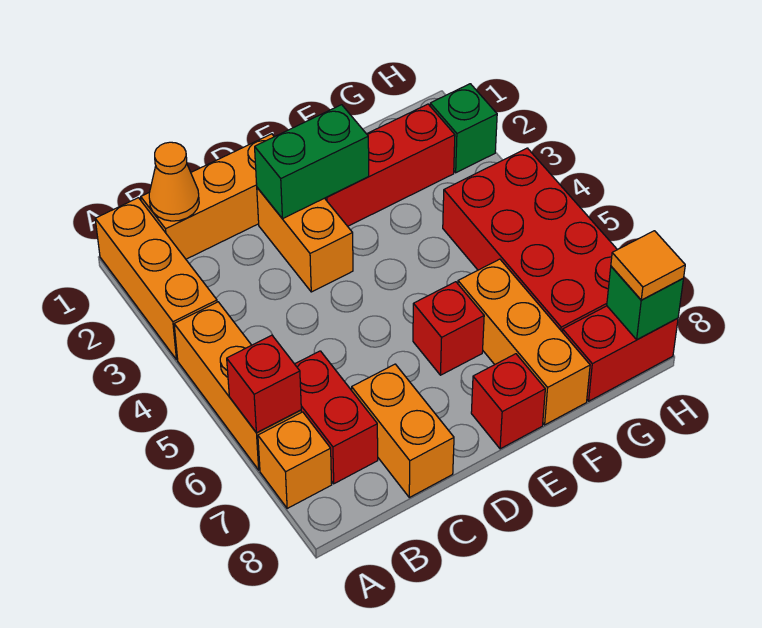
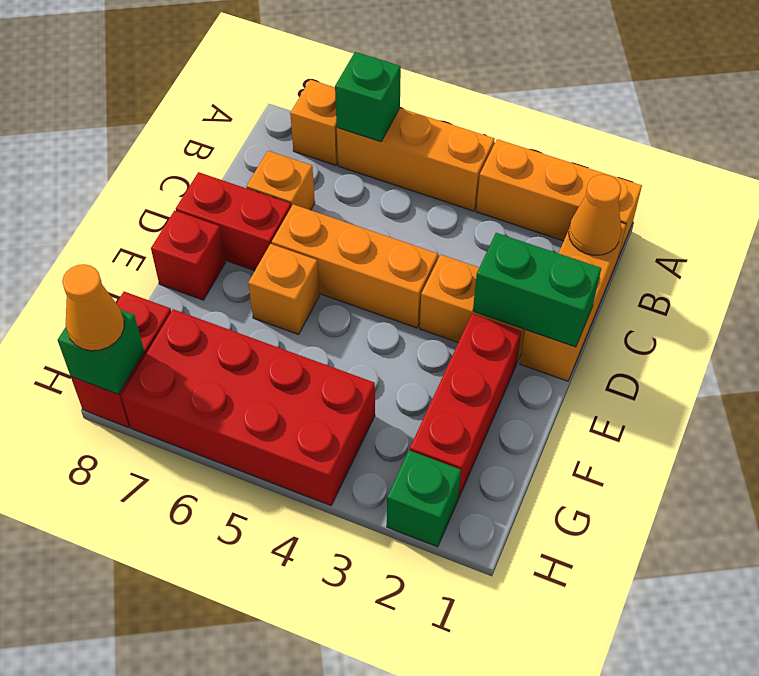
red 1x1 brick [227,335,301,433] -> green 1x1 brick [335,52,401,142]
red 1x2 brick [295,351,378,484] -> red 1x2 brick moved to [176,172,291,271]
orange 1x2 brick [352,364,454,497] -> orange 1x1 brick [246,151,315,210]
green 1x2 brick [255,105,369,219] -> green 1x2 brick turned to [473,233,601,347]
red 1x1 brick [413,282,484,375] -> orange 1x1 brick [248,244,319,334]
orange 1x3 brick [458,259,590,425] -> orange 1x3 brick moved to [272,204,438,328]
orange 1x1 tile [611,231,685,300] -> orange 1x1 cone [62,264,124,351]

